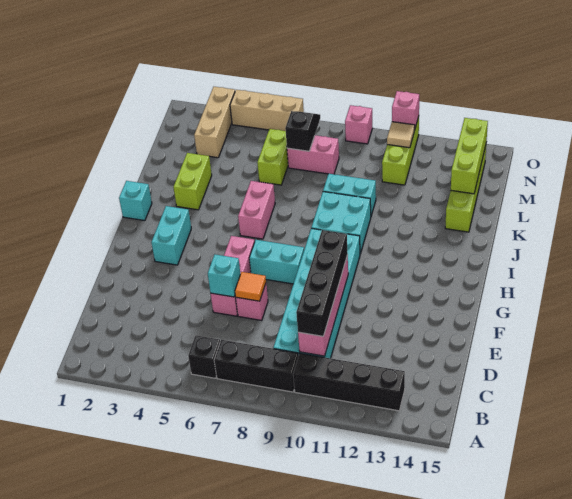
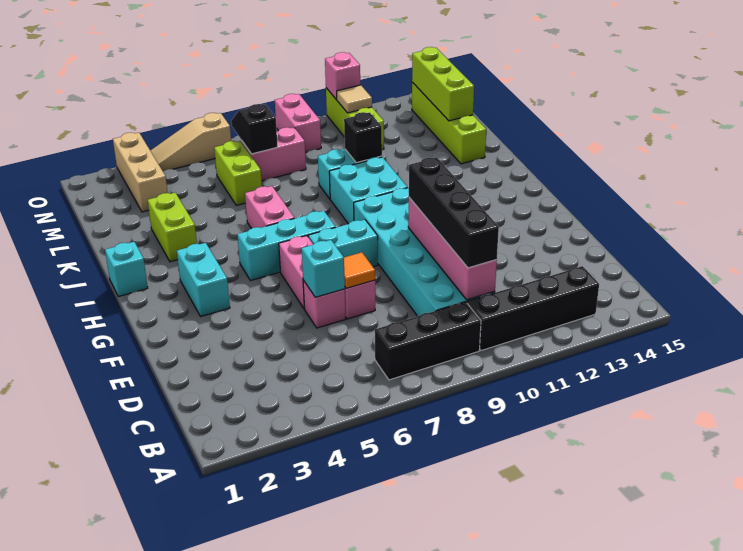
black 1x1 brick [188,335,220,378] -> black 1x1 brick moved to [344,112,382,163]
none -> cyan 1x3 brick [237,211,336,281]
tan 1x3 brick [230,90,304,131] -> tan 1x3 slope [150,113,231,171]
pink 1x1 brick [345,105,372,144] -> pink 1x2 brick [275,94,321,152]

